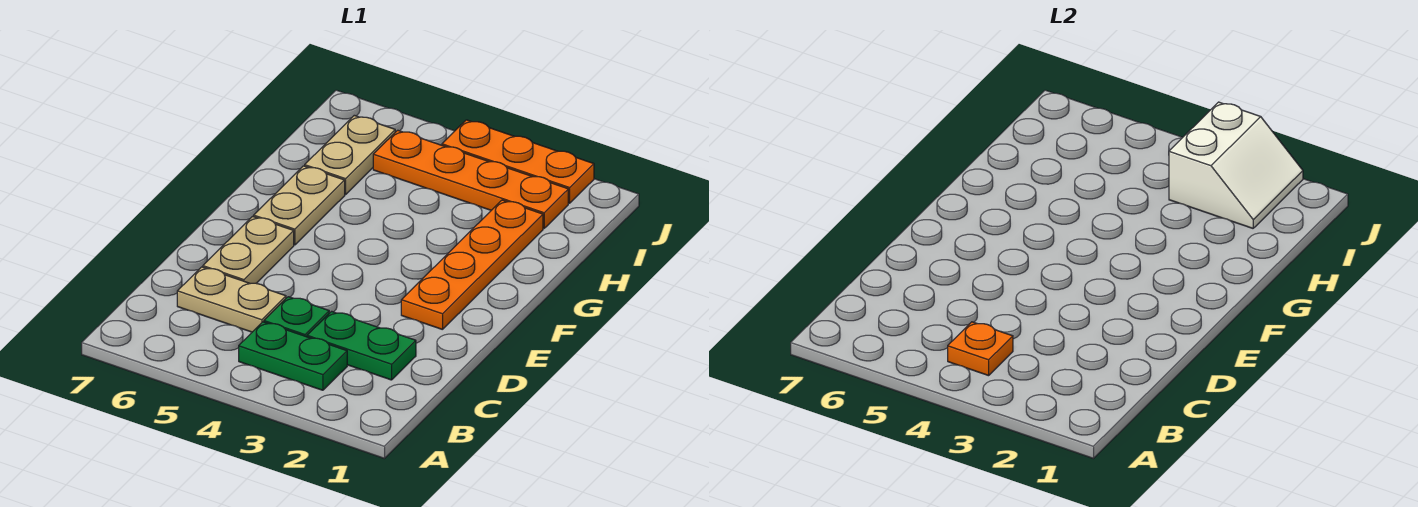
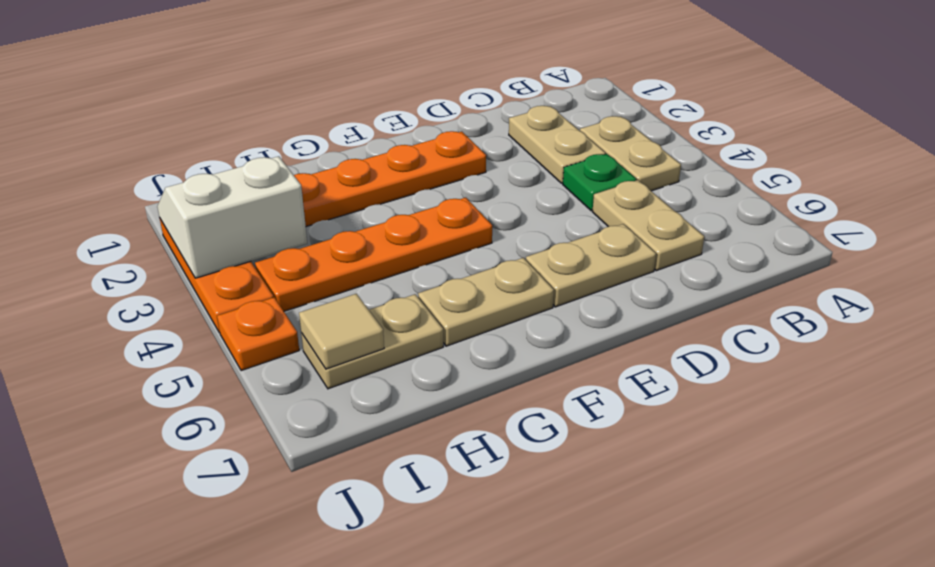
green 1x2 plate [239,322,347,390] -> tan 1x2 plate [580,116,681,191]
orange 1x1 plate [948,322,1013,376] -> orange 1x1 plate moved to [217,297,299,371]
green 1x2 plate [307,311,416,380] -> tan 1x2 plate [509,106,606,183]
orange 1x4 plate [373,130,568,228] -> orange 1x4 plate turned to [255,198,492,311]
none -> tan 1x1 tile [299,294,384,369]

